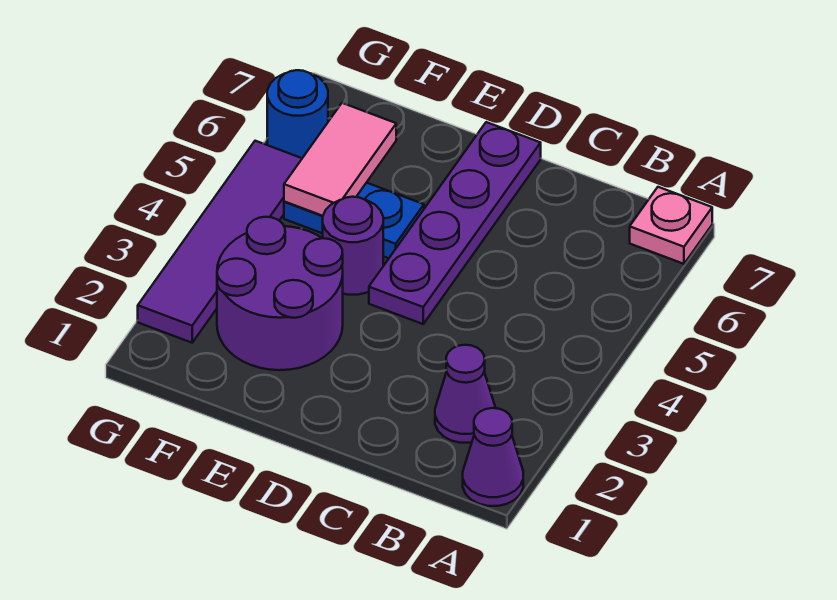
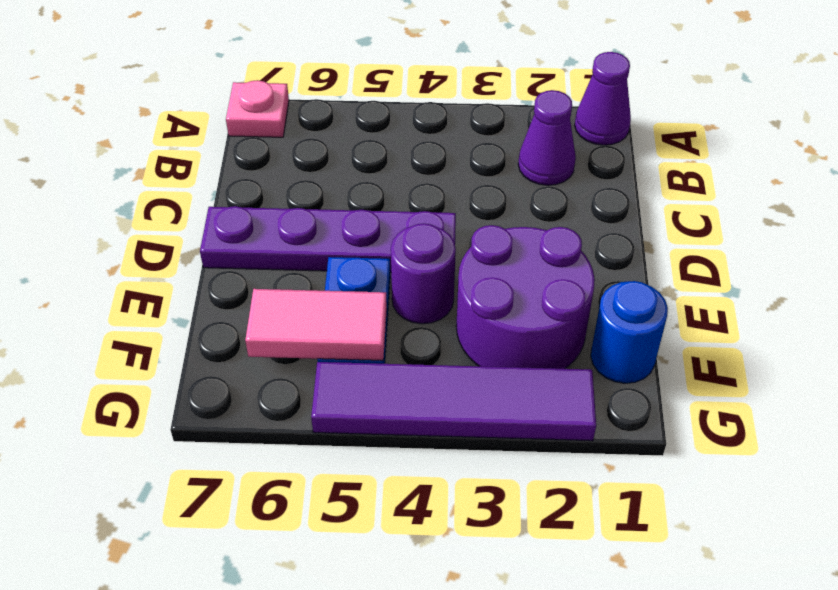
blue 1x1 round brick [267,70,328,158] -> blue 1x1 round brick moved to [591,281,668,383]

